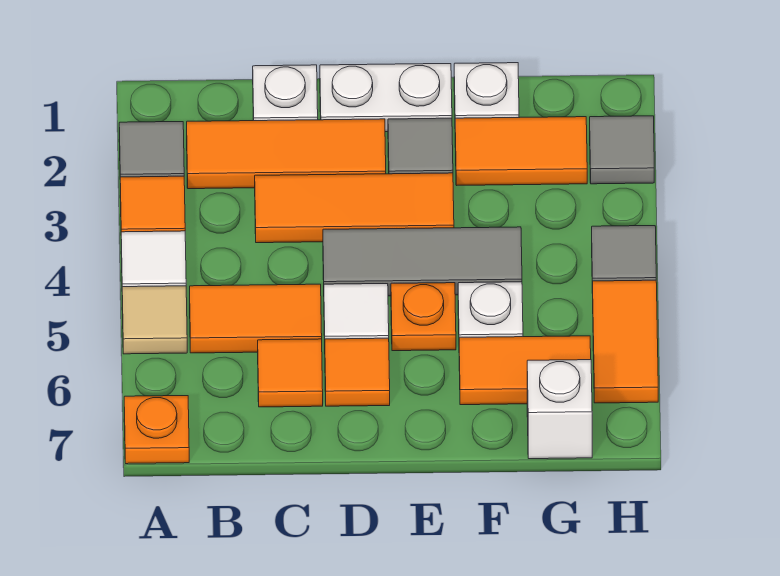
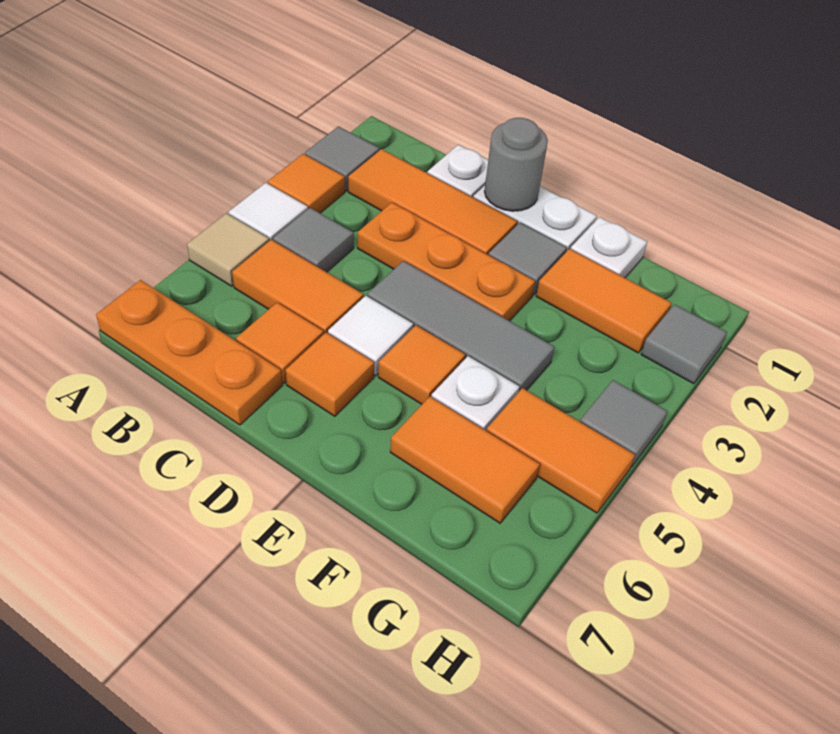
orange 1x1 plate [124,396,189,464] -> orange 1x3 plate [96,280,282,425]
none -> grey 1x1 tile [273,208,354,272]
orange 1x3 tile [255,173,454,243] -> orange 1x3 plate [357,203,535,321]
none -> grey 1x1 round brick [484,118,548,211]
orange 1x1 plate [391,283,456,351] -> orange 1x1 tile [378,325,465,404]
white 1x1 brick [527,360,592,459] -> none
orange 1x2 tile [593,280,658,403] -> orange 1x2 tile turned to [487,388,635,513]

